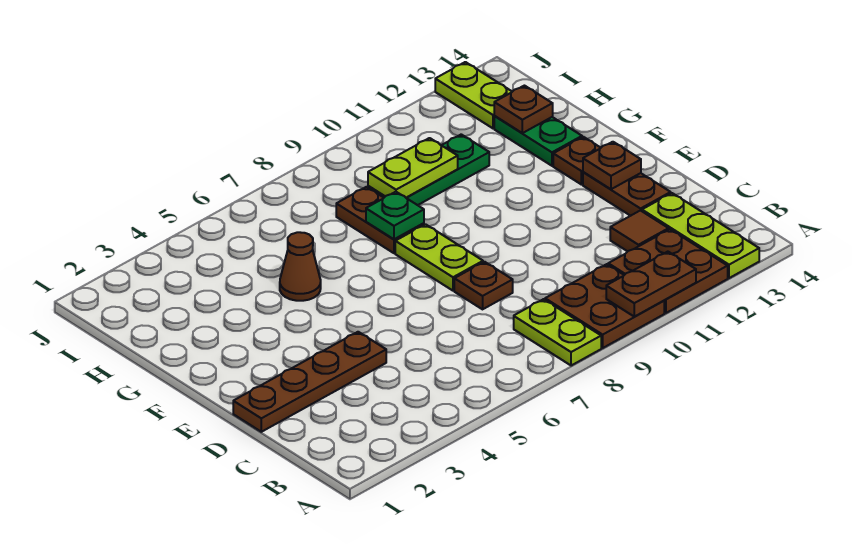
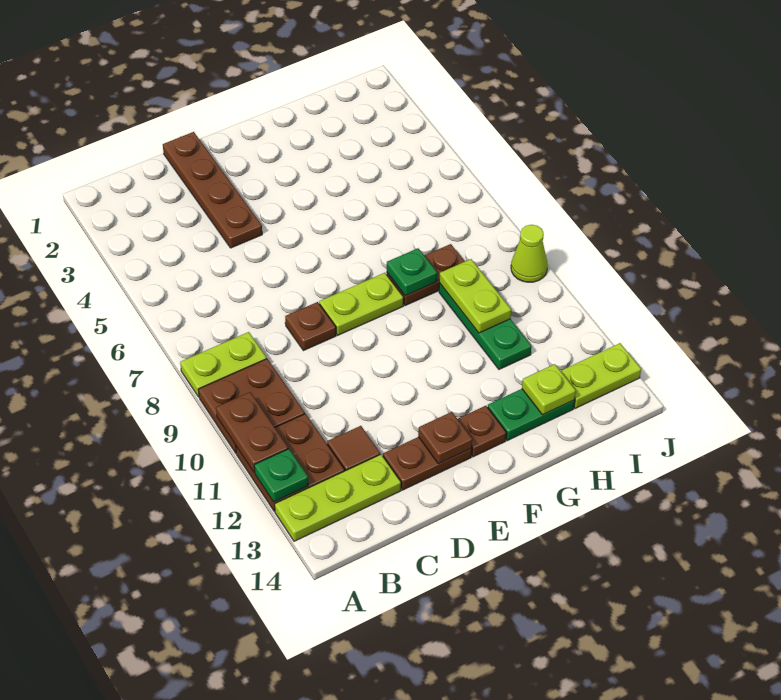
none -> green 1x1 plate [254,449,308,502]
brown 1x1 cone [280,232,321,301] -> none
brown 1x1 plate [494,86,553,133] -> lime 1x1 plate [522,364,576,415]
none -> lime 1x1 cone [511,225,548,282]

